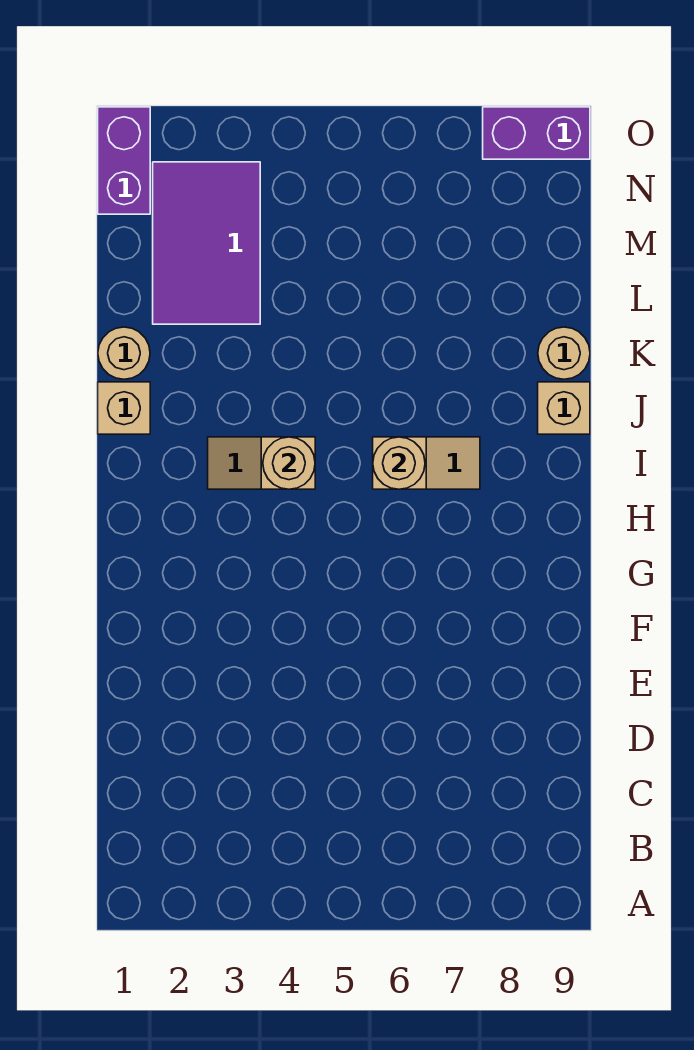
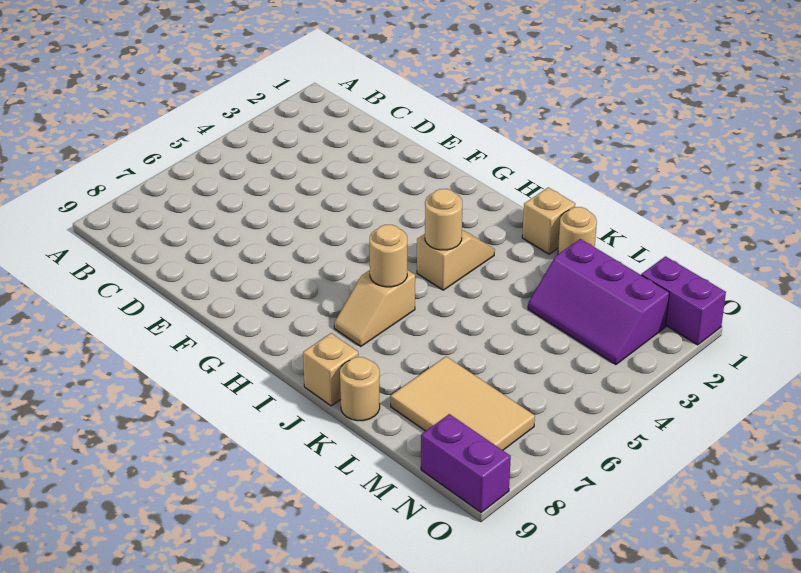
purple 2x3 tile [153,162,260,324] -> purple 2x3 slope [528,239,670,365]
none -> tan 2x3 tile [391,357,535,450]
purple 1x2 brick [483,107,590,159] -> purple 1x2 brick turned to [421,414,511,512]

